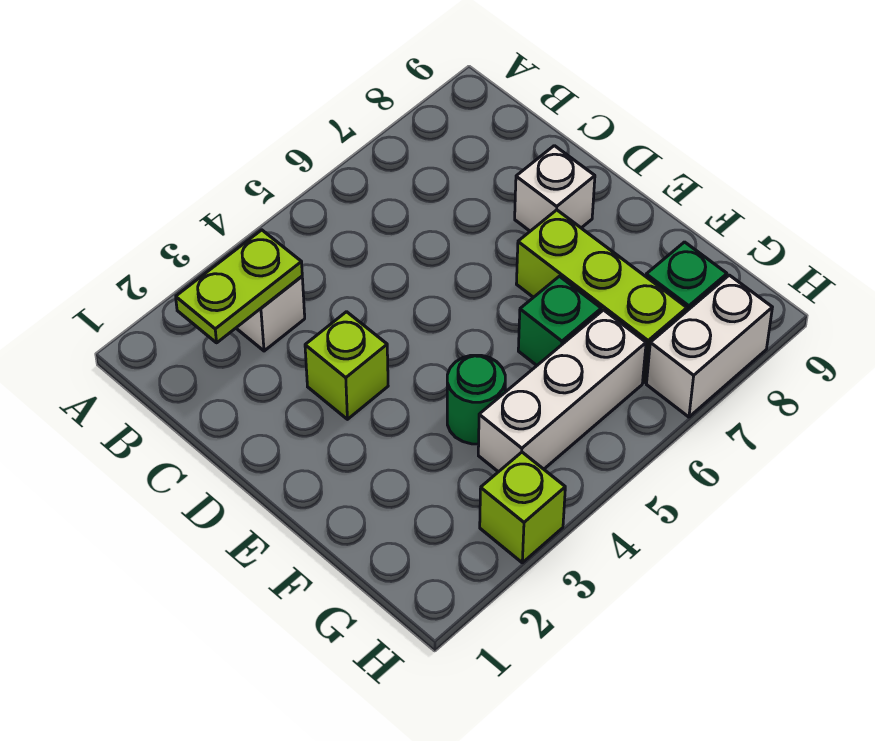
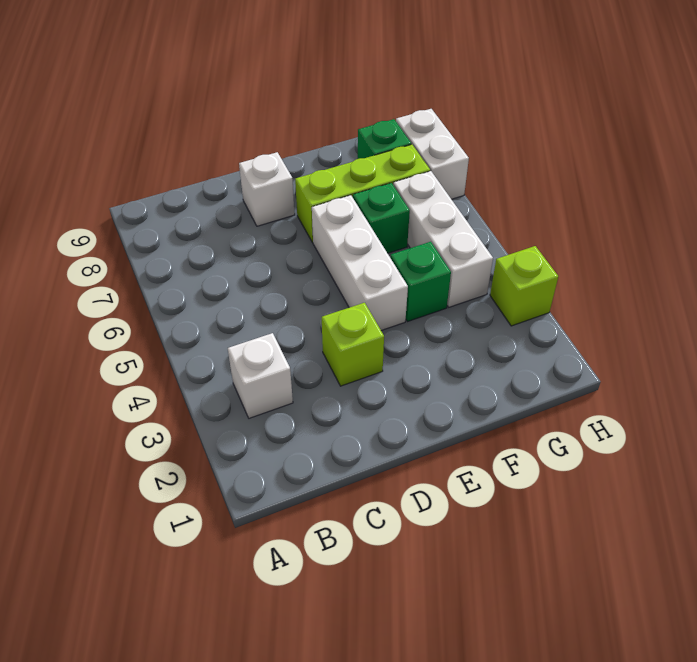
lime 1x2 plate [176,230,302,343] -> none
none -> white 1x3 brick [312,195,408,331]
green 1x1 round brick [447,355,505,444] -> green 1x1 brick [391,242,451,322]

